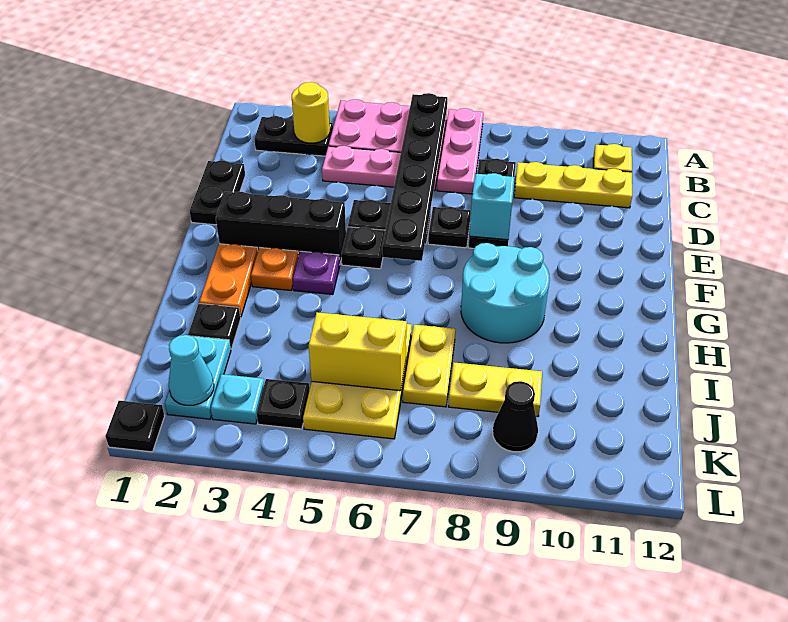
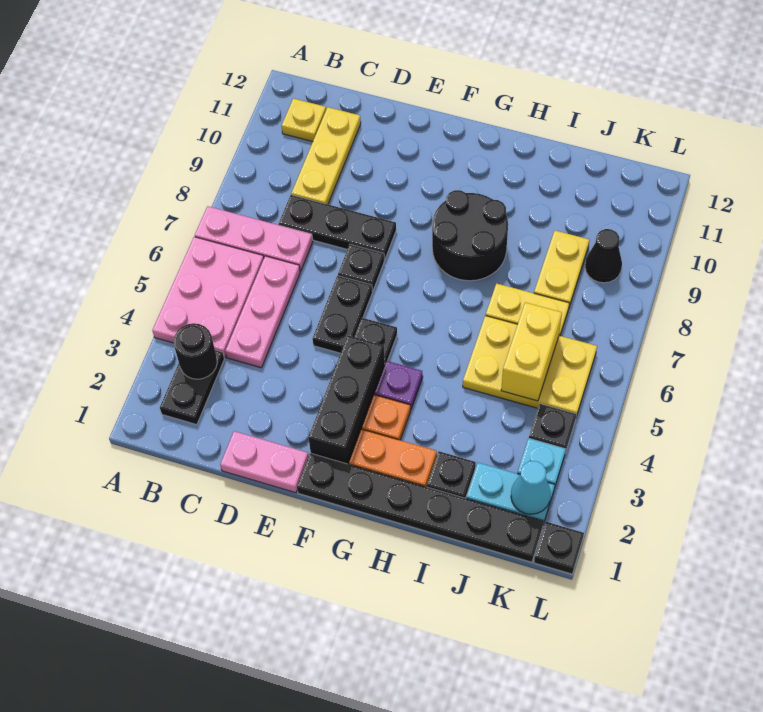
black 1x6 plate [382,93,447,261] -> black 1x6 plate moved to [297,453,544,562]
yellow 1x1 round brick [292,82,330,143] -> black 1x1 round brick [174,323,217,379]
black 1x2 plate [190,161,245,225] -> pink 1x2 plate [220,431,309,493]
cyan 1x1 brick [469,173,515,240] -> none
cyan 2x2 round brick [461,243,550,343] -> black 2x2 round brick [432,190,508,281]

